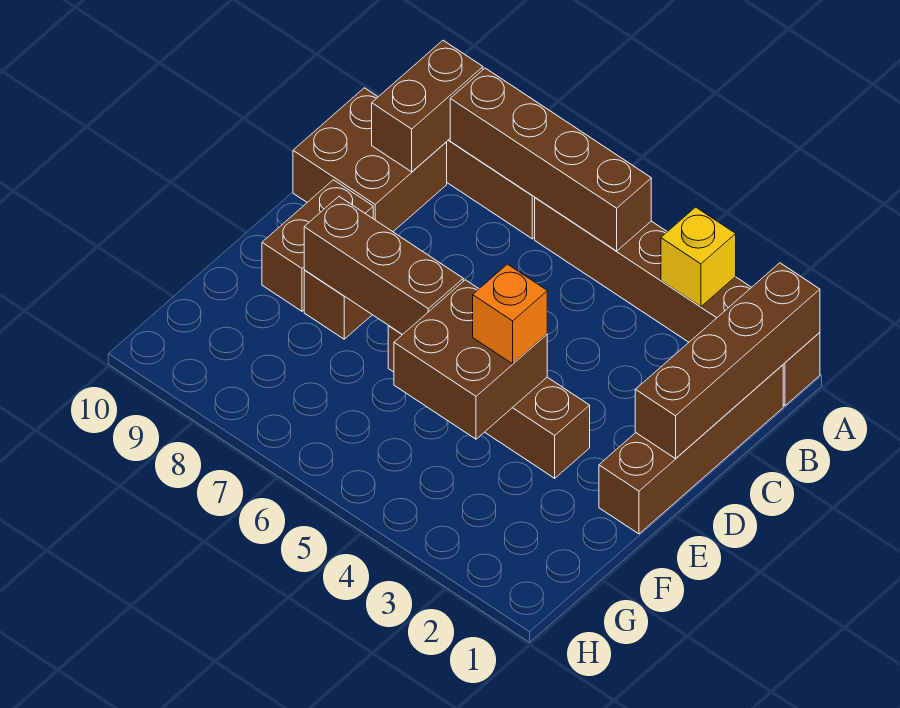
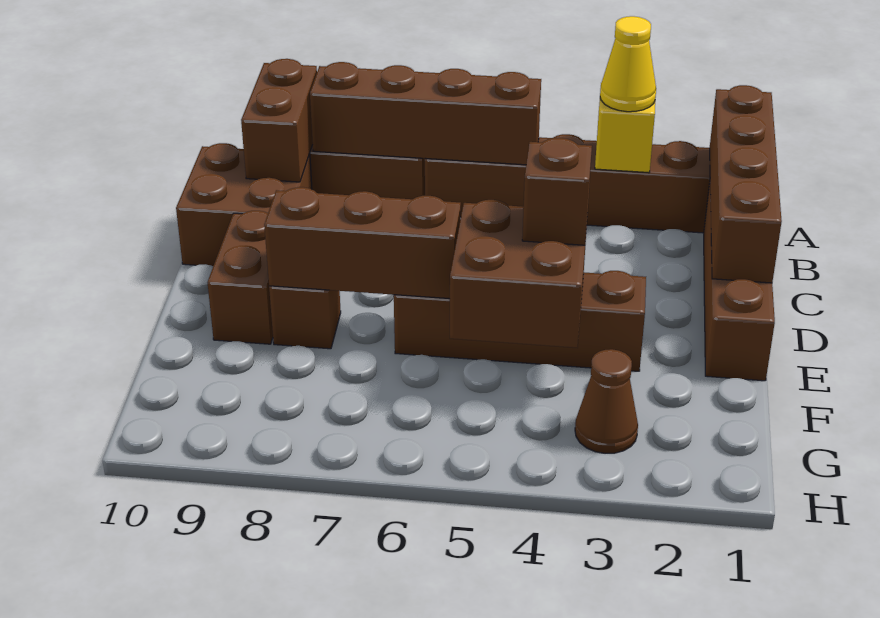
none -> yellow 1x1 cone [600,16,656,112]
orange 1x1 brick [473,264,547,364] -> brown 1x1 brick [522,138,592,245]
none -> brown 1x1 cone [575,349,638,454]

